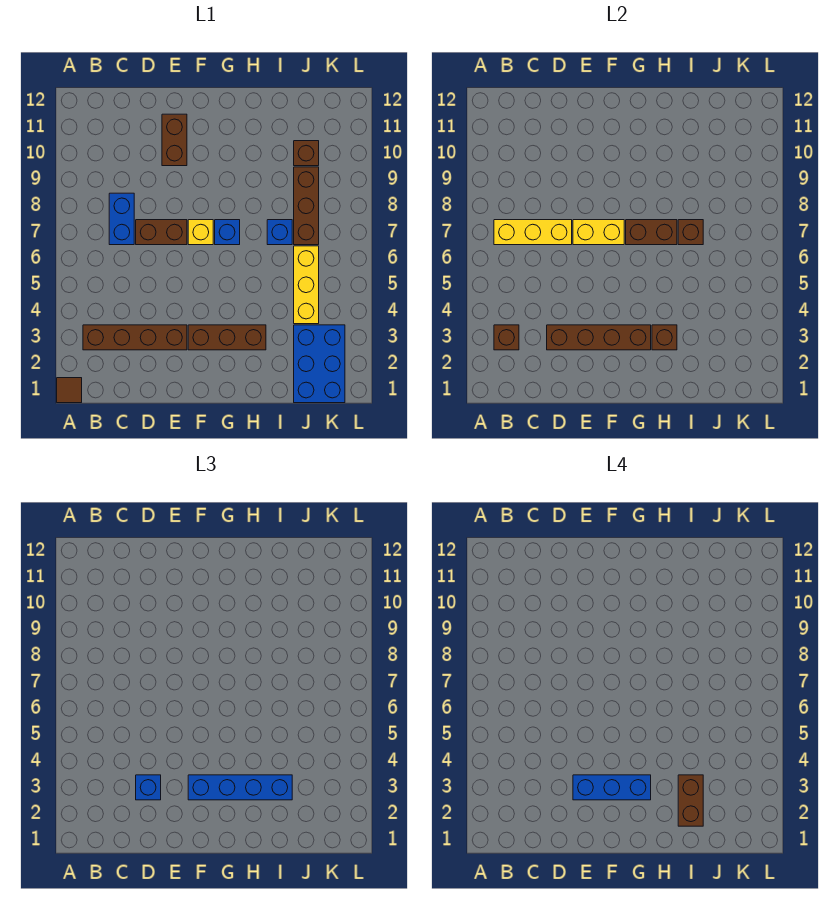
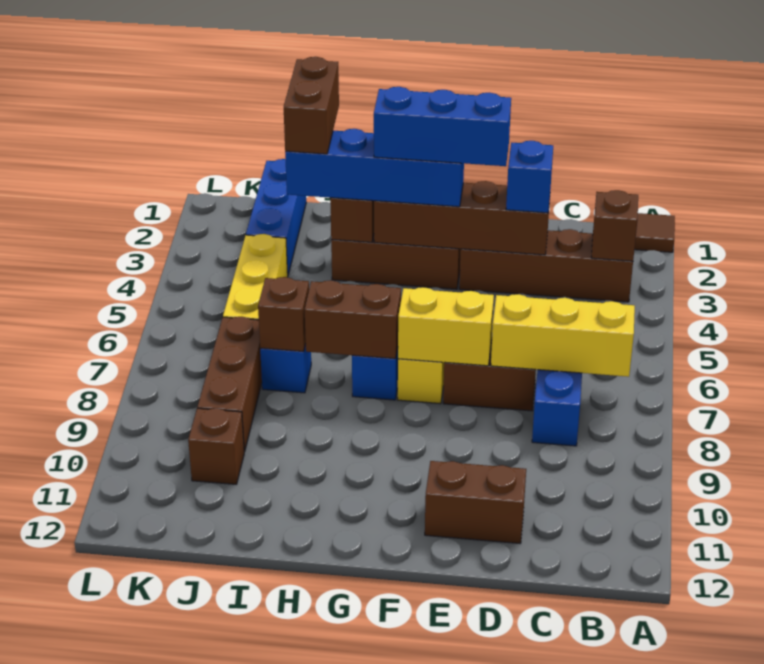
brown 1x2 brick [162,114,187,166] -> brown 1x2 brick turned to [425,461,526,543]
blue 2x3 brick [294,325,345,403] -> blue 1x3 brick [246,159,306,275]

